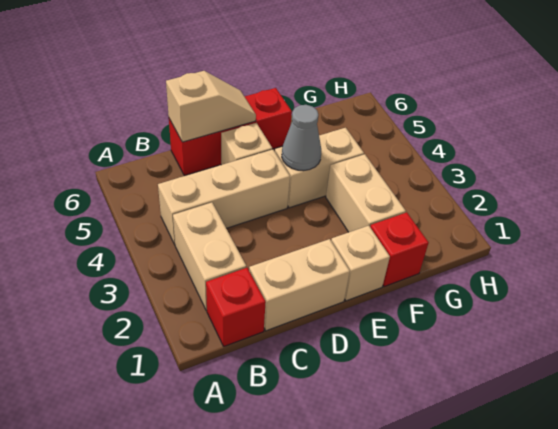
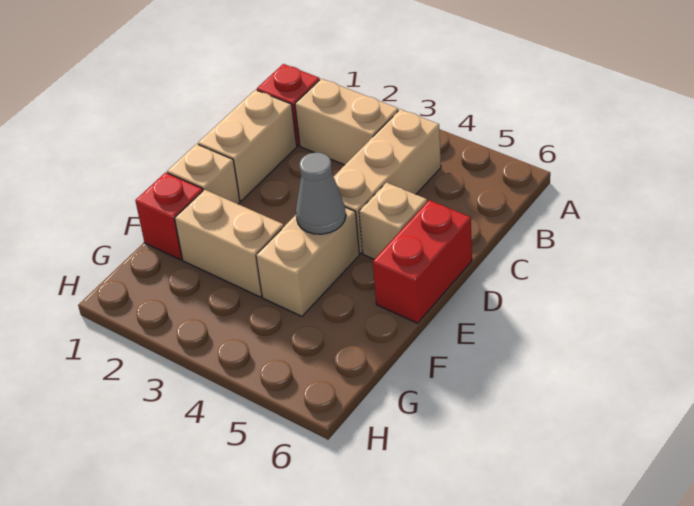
red 1x3 brick [169,88,292,175] -> red 1x2 brick [373,200,472,323]
tan 1x2 slope [166,71,256,142] -> none

